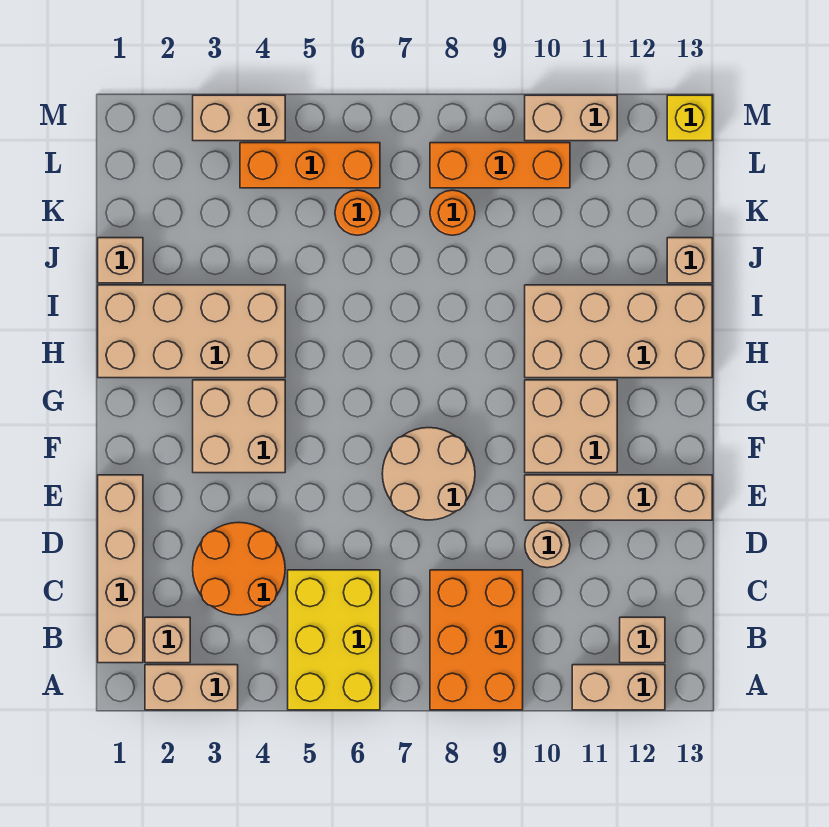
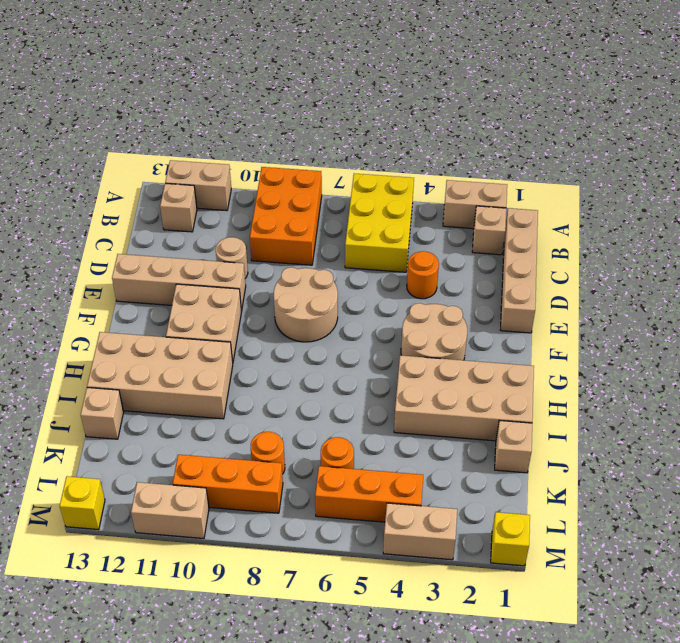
orange 2x2 round brick [193,522,285,615] -> orange 1x1 round brick [407,251,439,299]
tan 2x2 brick [193,380,285,473] -> tan 2x2 round brick [401,303,467,360]
none -> yellow 1x1 brick [491,512,530,566]

